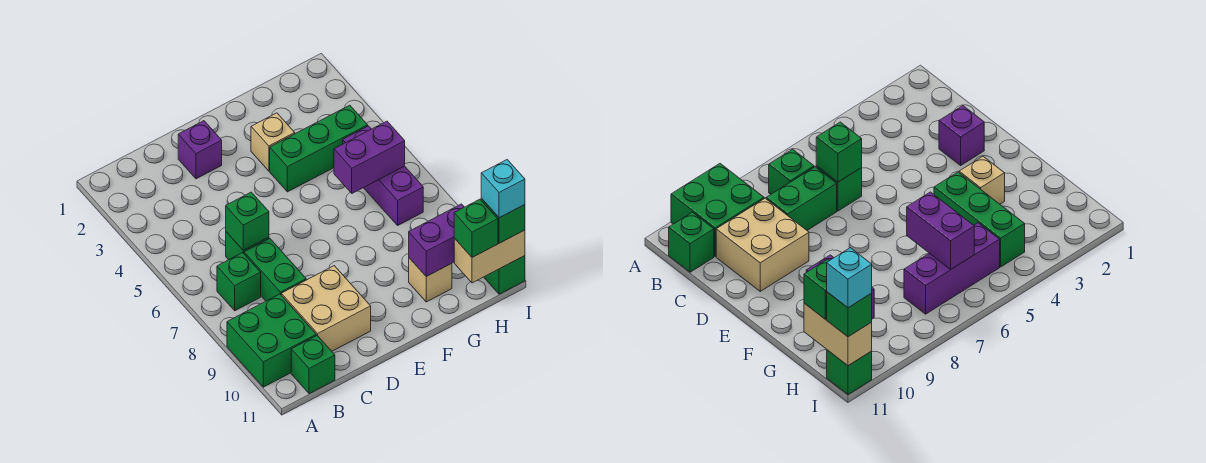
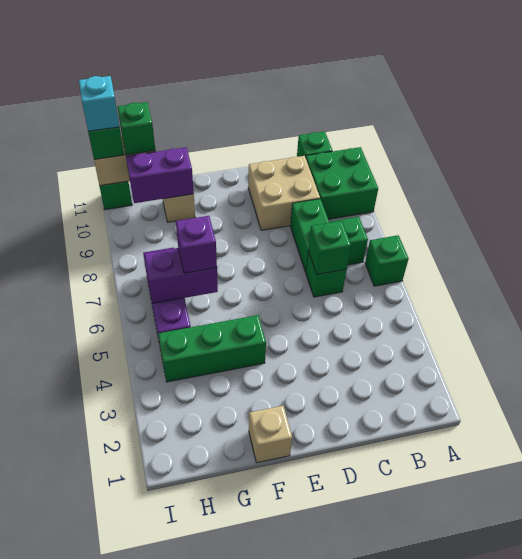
none -> green 1x1 brick [365,235,409,286]
purple 1x1 brick [178,121,222,179] -> purple 1x1 brick moved to [176,216,217,273]
tan 1x1 brick [251,113,295,171] -> tan 1x1 brick moved to [249,406,292,463]

